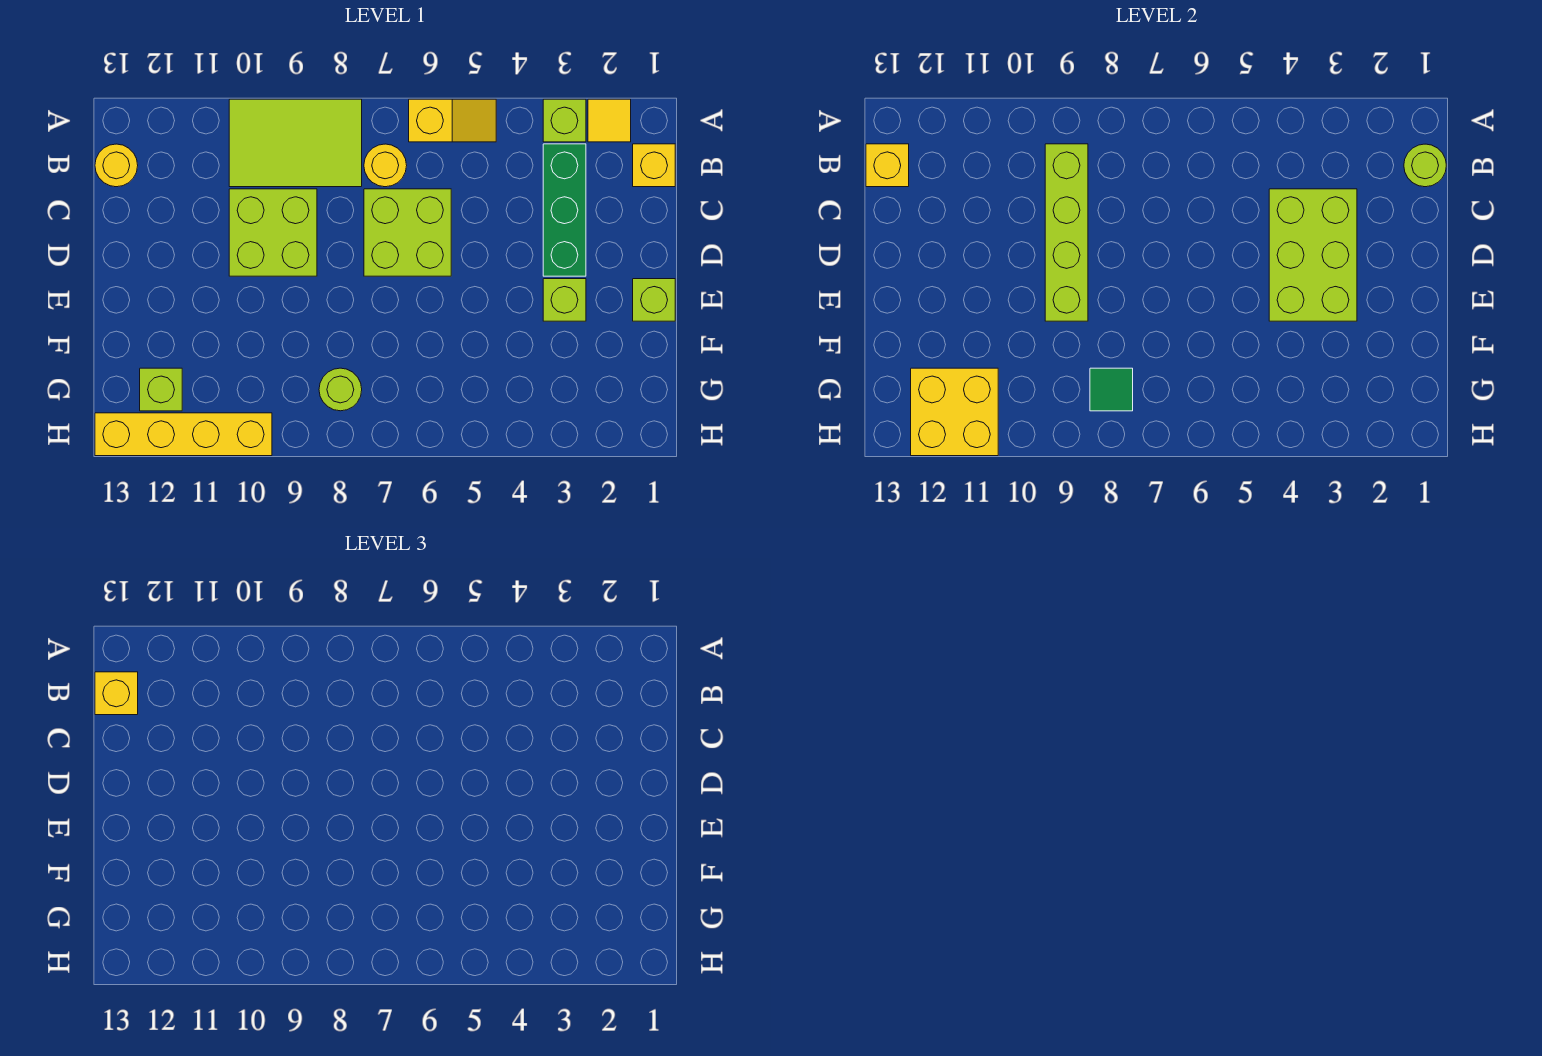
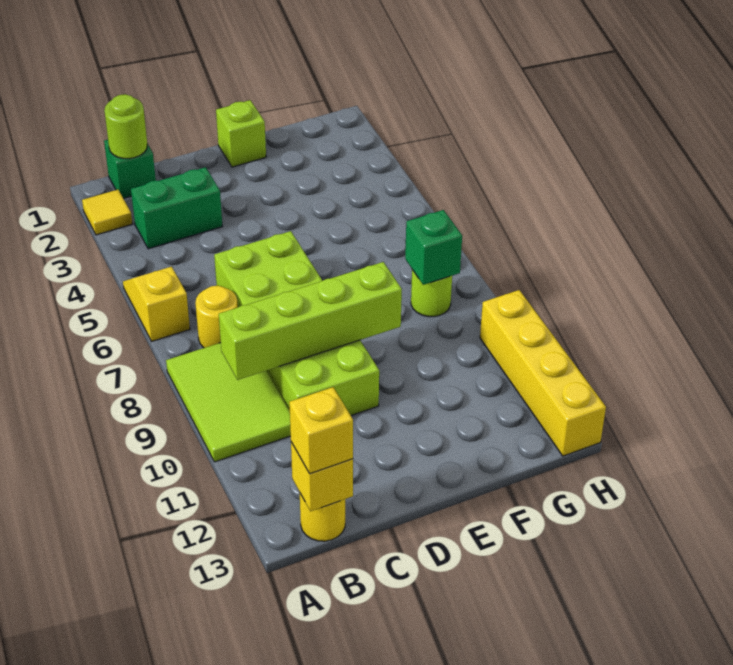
lime 1x1 brick [543,99,586,142] -> none
yellow 1x1 brick [633,144,675,187] -> green 1x1 brick [104,140,156,198]
green 1x3 brick [543,144,586,276] -> green 1x2 brick [131,167,222,249]
lime 2x3 brick [1269,189,1357,321] -> none
lime 1x1 brick [543,279,586,321] -> none
green 1x1 tile [1090,368,1133,411] -> green 1x1 brick [405,210,462,285]
yellow 2x2 brick [911,368,998,456] -> none
lime 1x1 brick [140,368,182,411] -> none

